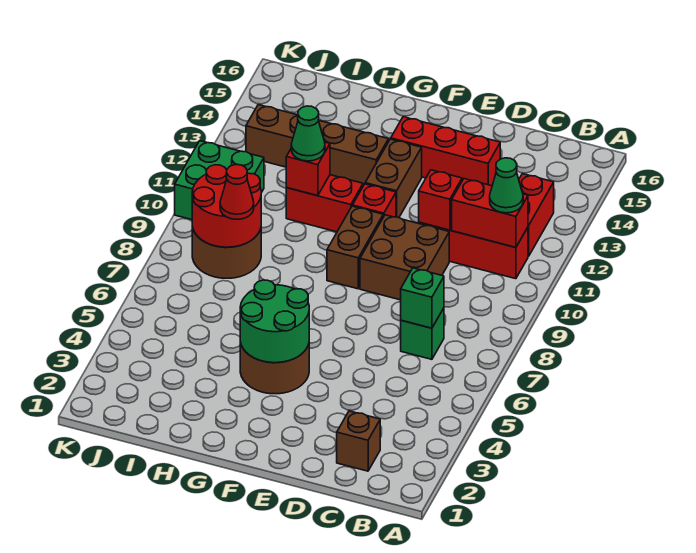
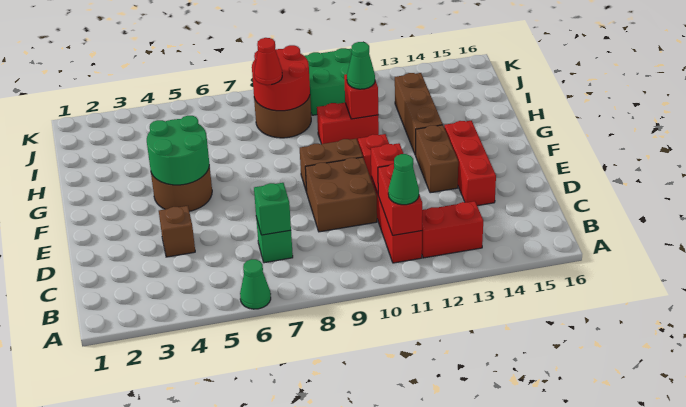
none -> green 1x1 cone [240,259,271,309]
brown 1x1 brick [337,411,380,471] -> brown 1x1 brick moved to [159,206,195,257]
brown 1x2 brick [365,139,422,217] -> brown 1x2 brick turned to [416,125,458,193]
red 1x2 brick [286,175,363,232] -> red 1x2 brick turned to [317,103,379,144]
brown 1x4 brick [246,105,389,186] -> brown 1x3 brick [395,73,443,155]

